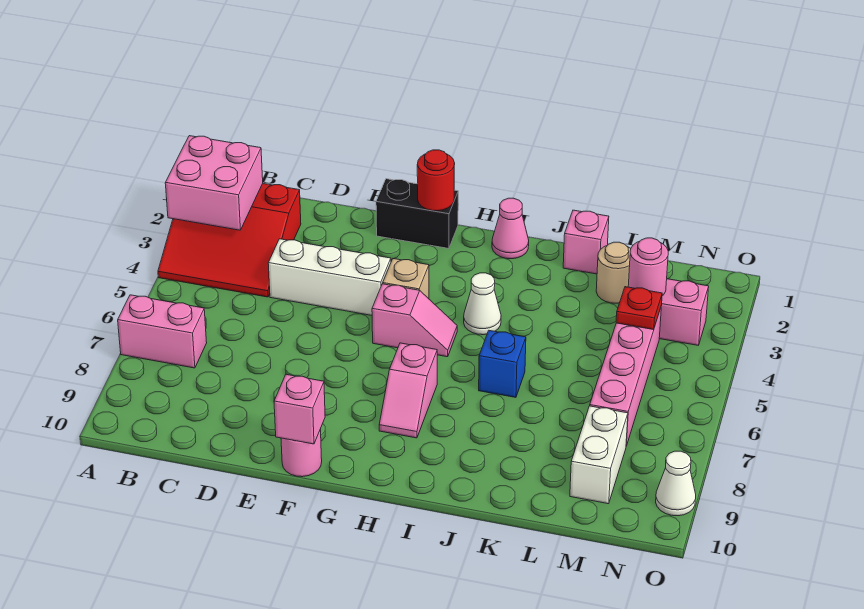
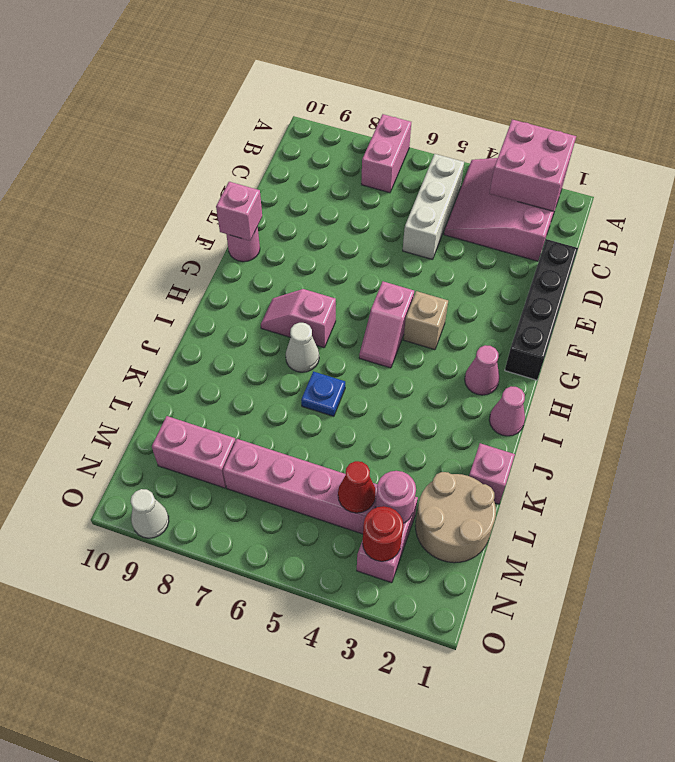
red 3x3 slope [158,184,301,297] -> pink 3x3 slope [444,158,567,261]
white 1x3 brick [268,239,391,315] -> white 1x3 brick moved to [403,154,464,260]
black 1x2 brick [376,179,458,249] -> black 1x4 brick [505,239,578,380]
red 1x1 round brick [417,150,455,211] -> red 1x1 round brick moved to [363,506,404,561]
none -> pink 1x1 cone [465,345,499,395]
white 1x1 cone [464,273,501,335] -> white 1x1 cone moved to [286,323,319,372]
blue 1x1 brick [479,331,526,397] -> blue 1x1 plate [301,371,345,416]
tan 1x1 round brick [596,242,631,303] -> tan 2x2 round brick [415,472,496,563]
red 1x1 plate [616,287,662,330] -> red 1x1 cone [338,461,376,513]
white 1x2 brick [570,406,628,504] -> pink 1x2 brick [152,416,236,488]

